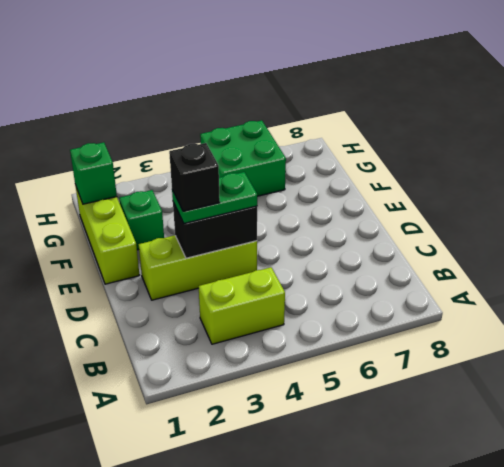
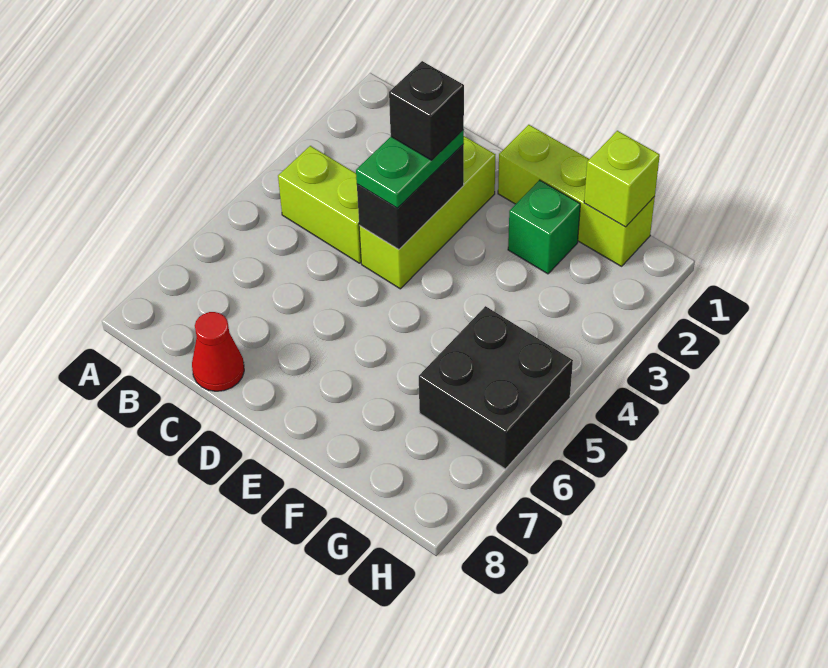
lime 1x2 brick [199,267,285,344] -> lime 1x2 brick turned to [278,146,361,263]
none -> red 1x1 cone [192,312,244,391]
green 1x1 brick [70,142,117,204] -> lime 1x1 brick [584,131,660,227]
green 2x2 brick [200,120,286,196] -> black 2x2 brick [419,306,573,469]

